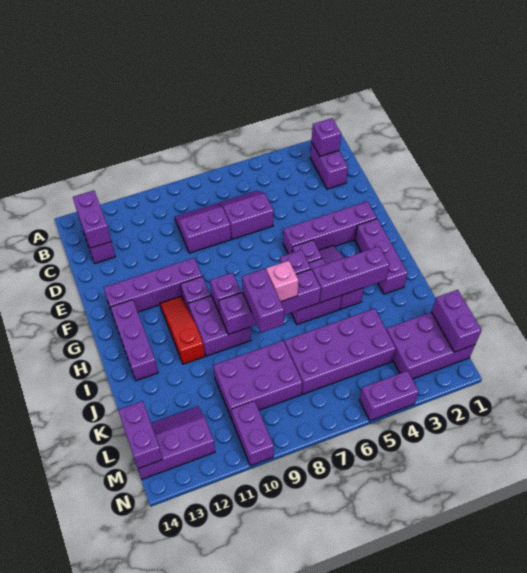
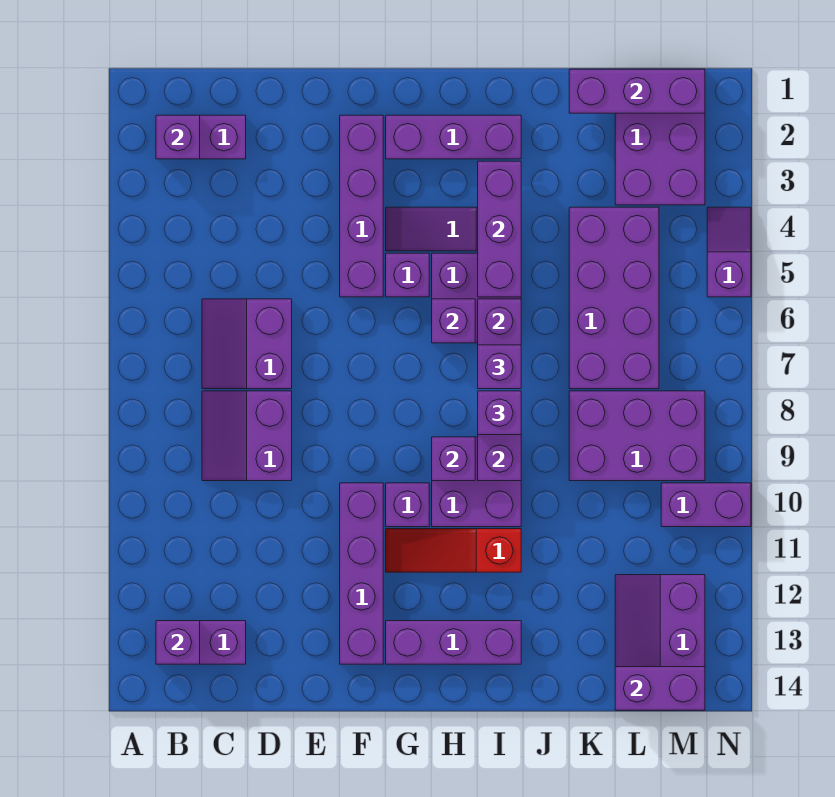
purple 1x2 brick [73,190,112,248] -> purple 1x1 brick [156,621,200,664]
pink 1x1 brick [266,261,299,302] -> purple 1x1 brick [478,345,521,389]
purple 1x2 brick [242,269,284,332] -> purple 1x1 brick [478,391,521,435]
purple 2x3 brick [214,341,303,419] -> purple 2x3 brick turned to [569,391,705,481]
purple 1x2 brick [432,290,481,352] -> purple 1x3 brick [569,69,705,113]
purple 1x2 brick [359,371,419,421] -> purple 1x2 slope [707,207,751,297]

